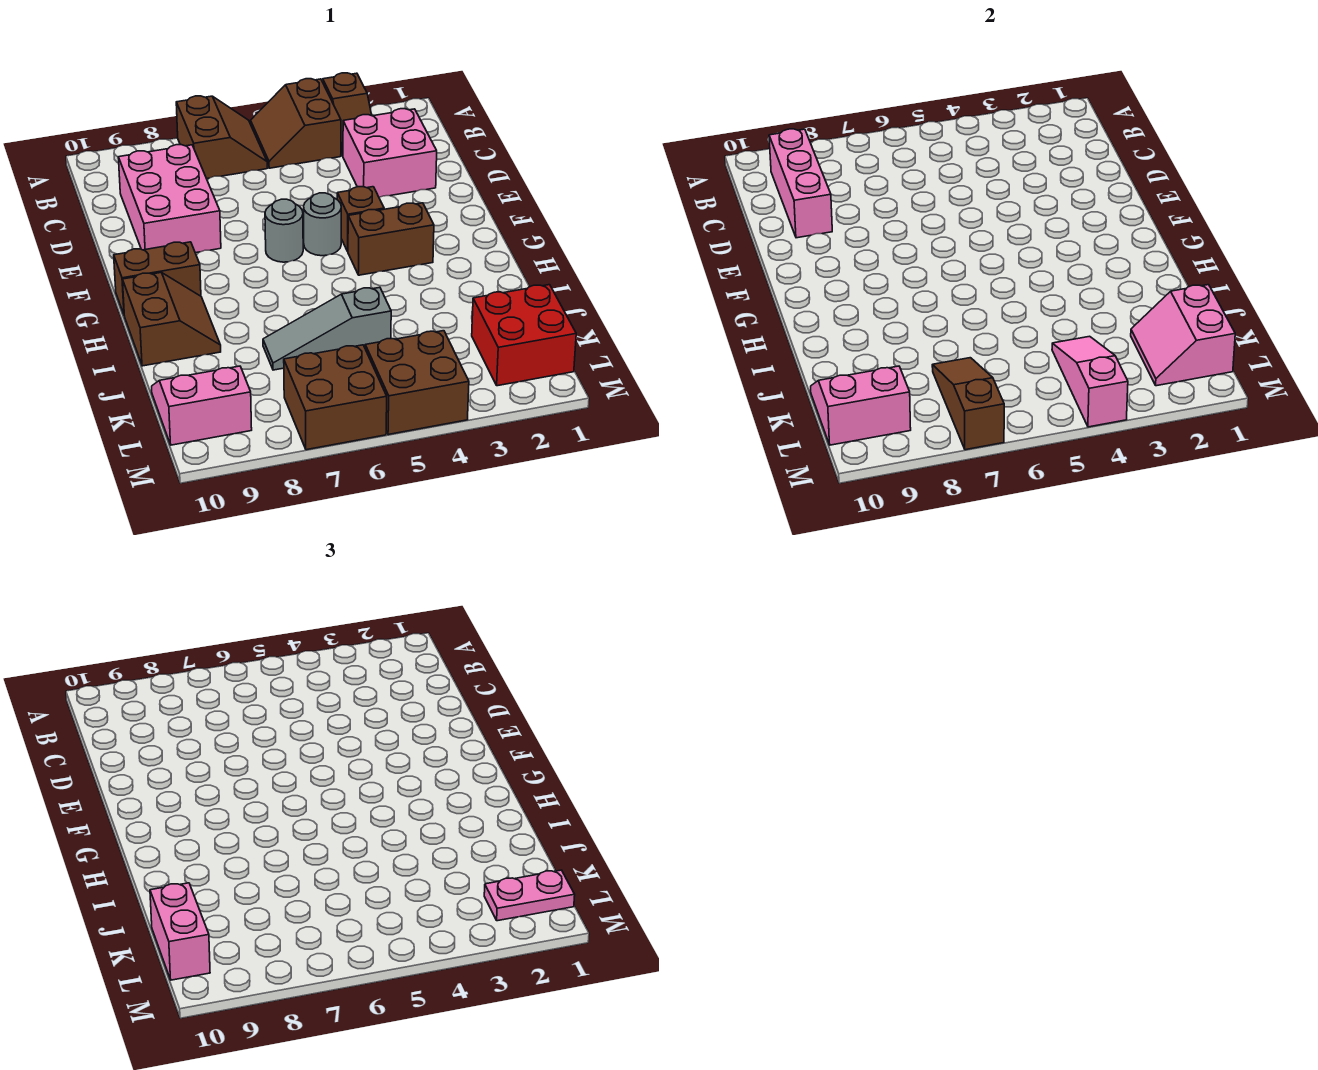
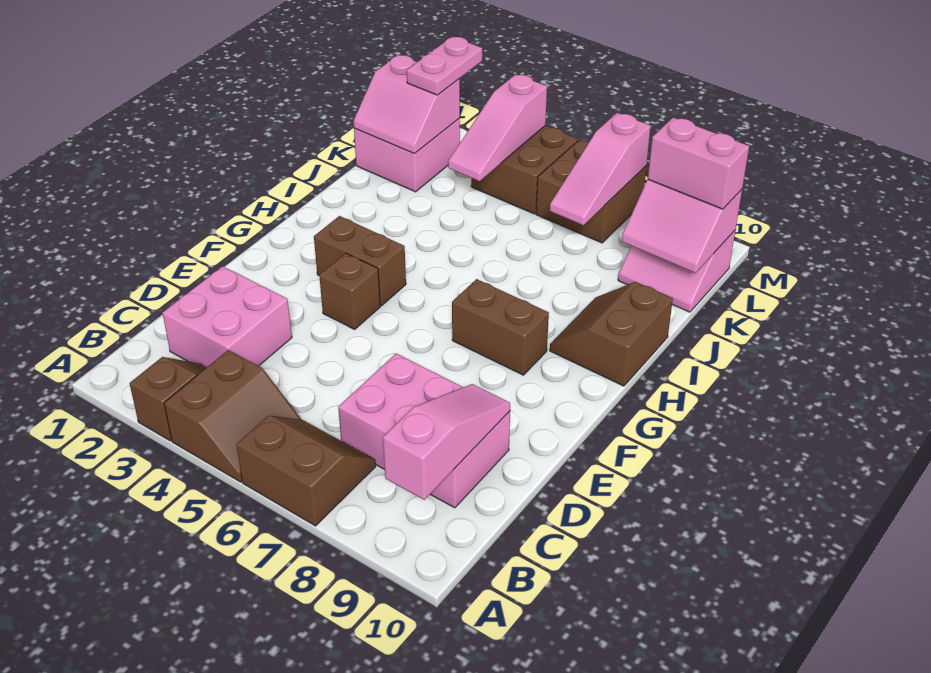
brown 2x2 slope [176,96,267,179] -> brown 2x2 slope turned to [236,416,376,526]
pink 1x3 brick [769,129,832,238] -> pink 1x3 slope [383,384,510,500]
pink 2x3 brick [118,145,221,253] -> pink 2x3 brick turned to [338,354,510,508]
grey 1x1 round brick [304,193,341,256] -> none
grey 1x1 round brick [265,199,303,262] -> none
brown 1x2 brick [114,242,201,314] -> brown 1x2 brick moved to [452,279,549,375]
grey 1x3 slope [263,287,391,370] -> none
red 2x2 brick [472,285,576,386] -> pink 2x2 brick [354,118,460,192]
pink 2x2 slope [1131,285,1235,386] -> pink 2x2 slope turned to [353,55,460,154]
brown 1x3 slope [932,358,1004,450] -> pink 1x3 slope [550,113,651,225]
pink 1x2 brick [150,883,210,980] -> pink 1x2 brick turned to [648,118,749,209]
pink 1x2 plate [484,870,575,921] -> pink 1x2 plate turned to [407,37,482,95]

